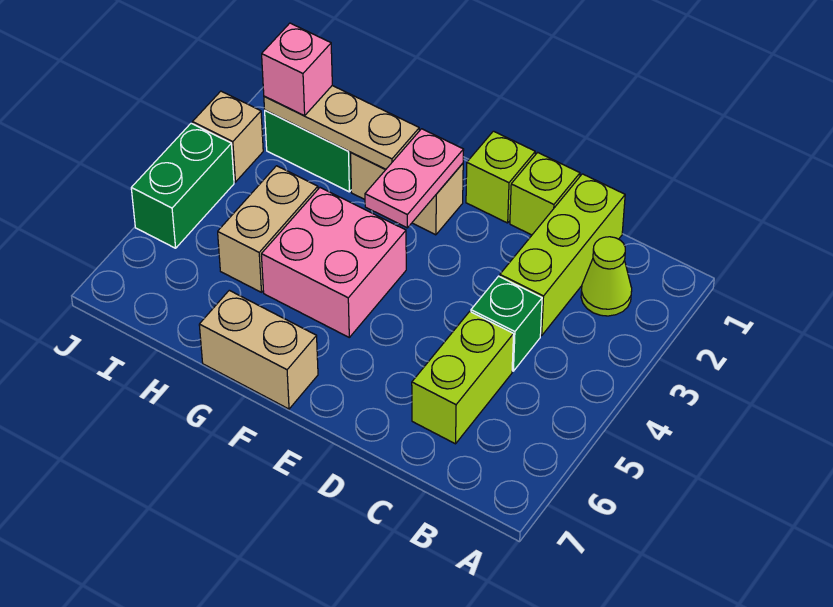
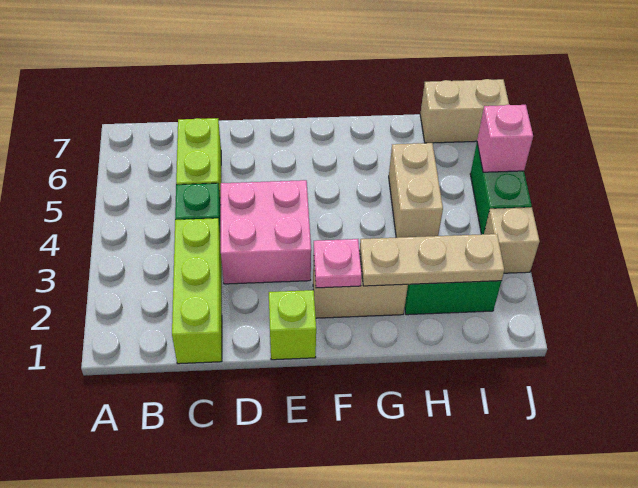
lime 1x1 cone [581,237,632,316] -> none
lime 1x1 brick [510,152,580,235] -> none
pink 1x2 plate [365,129,464,228] -> pink 1x1 plate [314,239,362,288]
pink 2x2 brick [261,188,406,337] -> pink 2x2 brick moved to [220,180,311,284]
tan 1x2 brick [199,290,318,409] -> tan 1x2 brick moved to [420,79,509,143]
pink 1x1 brick [262,23,332,116] -> pink 1x1 brick moved to [477,105,533,172]

